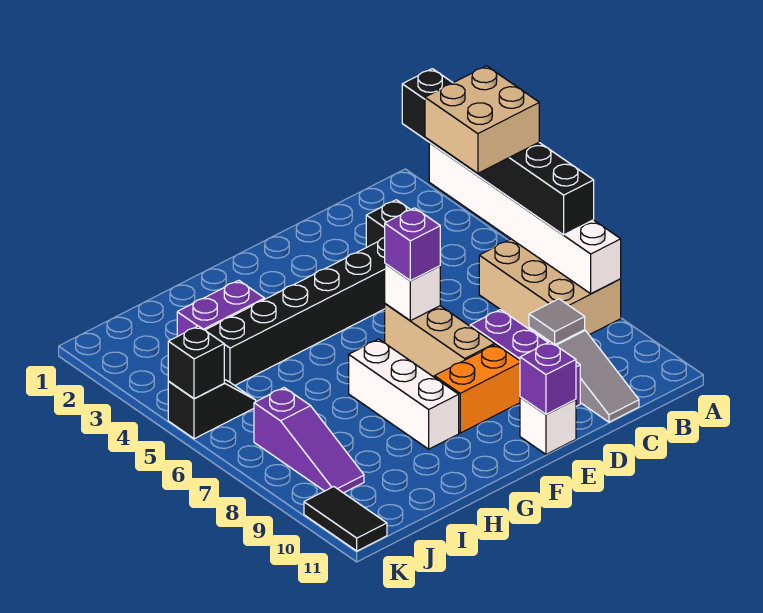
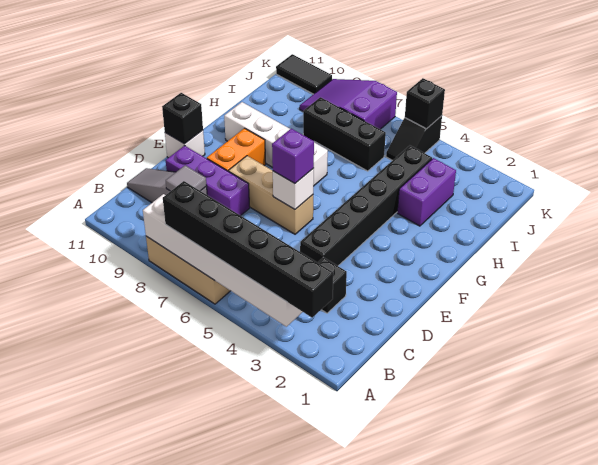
tan 2x2 brick [425,66,539,173] -> none
purple 1x1 brick [520,342,576,414] -> black 1x1 brick [162,93,203,144]
white 1x3 brick [349,339,459,449] -> white 1x4 brick [224,102,328,186]
none -> black 1x3 brick [303,97,386,171]
purple 1x3 slope [254,388,364,493] -> purple 2x3 slope [300,79,397,129]

